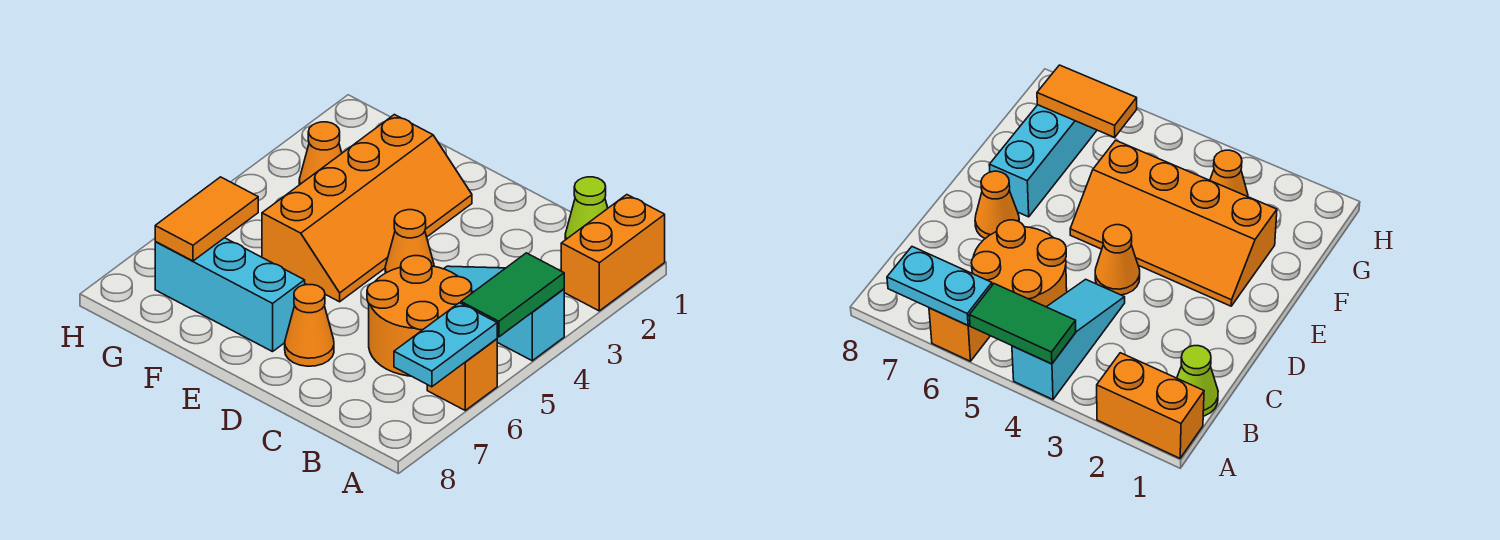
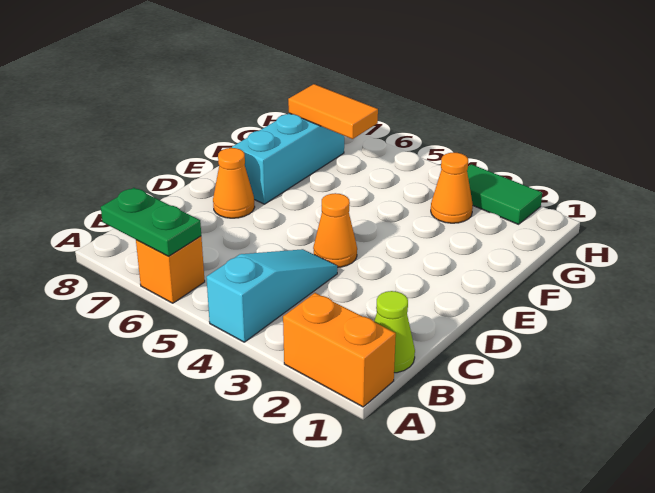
green 1x2 tile [461,253,564,337] -> green 1x2 tile moved to [467,164,542,224]
cyan 1x2 plate [394,303,497,387] -> green 1x2 plate [101,188,201,256]
orange 2x2 round brick [367,256,472,376] -> none
orange 2x4 slope [262,115,472,302] -> none

